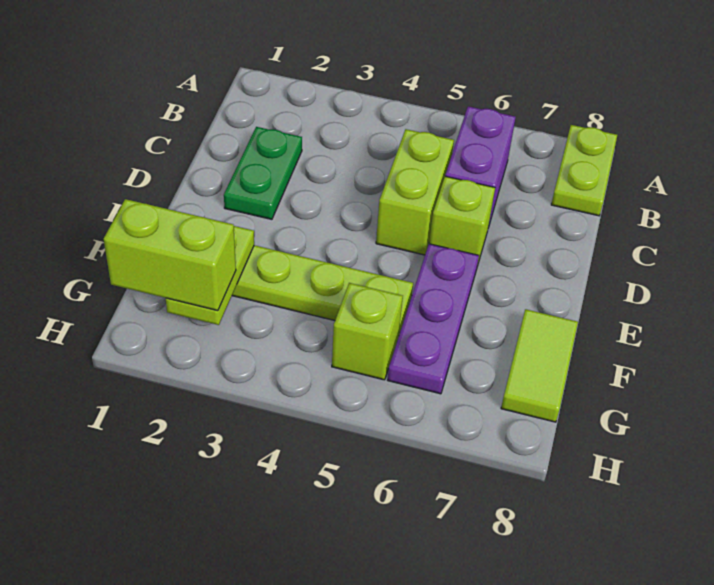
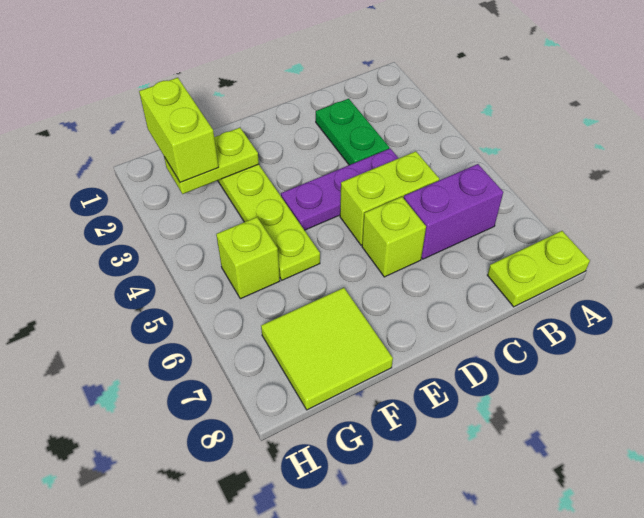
green 1x2 plate [224,127,302,219] -> green 1x2 plate turned to [316,99,389,165]
purple 1x3 plate [388,244,479,394] -> purple 1x3 plate moved to [281,149,398,230]
lime 1x2 tile [501,309,578,422] -> lime 2x2 tile [261,288,393,410]

